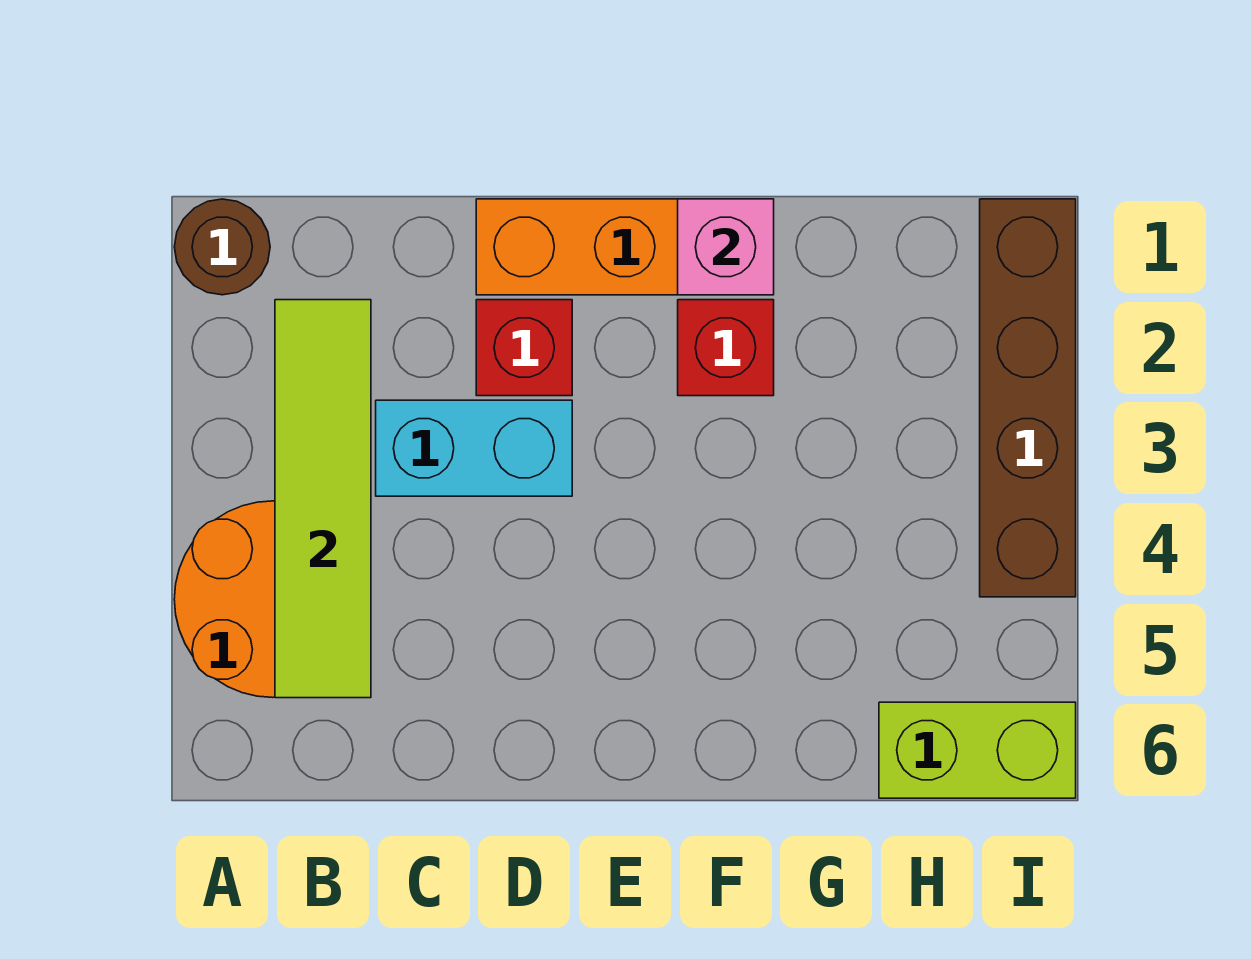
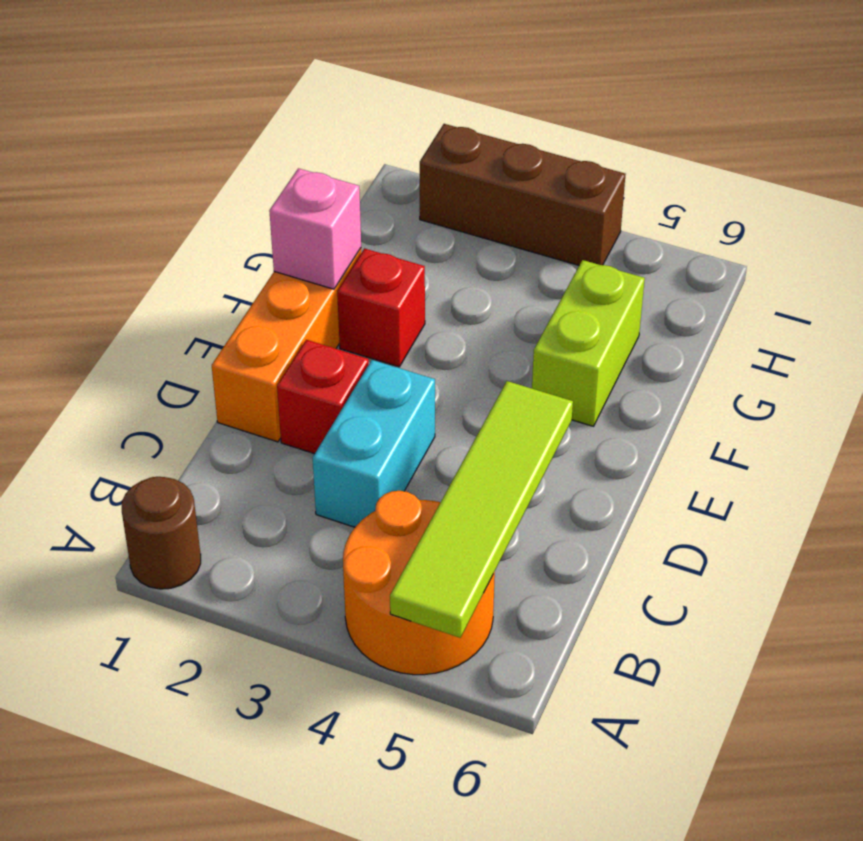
lime 1x4 tile [275,300,371,698] -> lime 1x4 tile turned to [390,381,573,638]
lime 1x2 brick [879,702,1076,798] -> lime 1x2 brick moved to [532,260,645,426]
brown 1x4 brick [980,199,1076,597] -> brown 1x3 brick [420,124,626,265]

